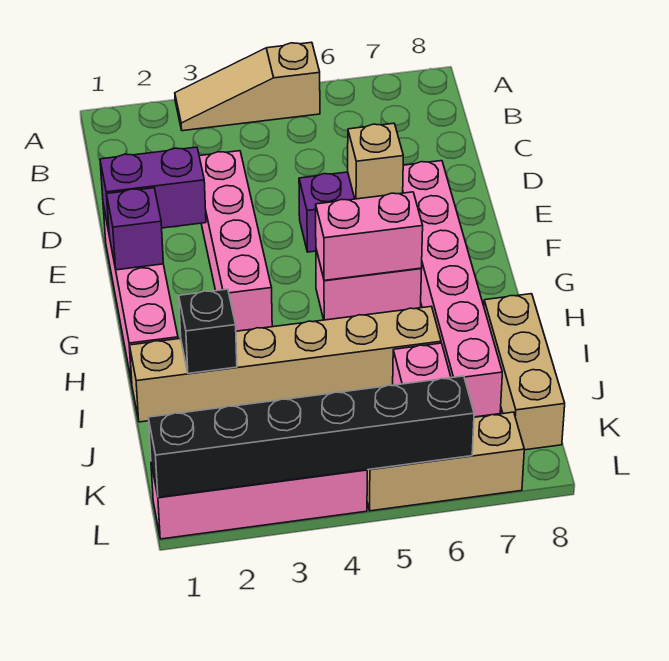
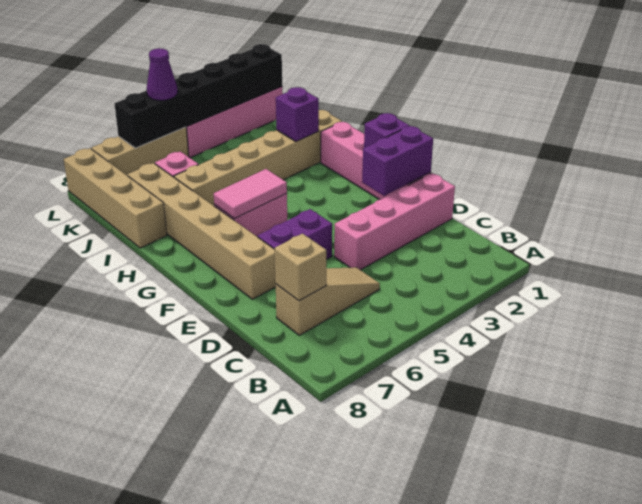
tan 1x3 slope [175,42,320,131] -> tan 1x3 slope moved to [276,267,380,335]
pink 1x4 brick [199,151,272,331] -> pink 1x4 brick turned to [334,173,455,270]
tan 1x1 brick [348,123,403,199] -> tan 1x1 brick moved to [275,234,326,301]
pink 1x6 brick [403,161,502,417] -> tan 1x6 brick [127,163,276,299]
pink 1x2 brick [316,192,423,280] -> pink 1x2 tile [214,169,287,219]
black 1x1 brick [179,289,237,374] -> purple 1x1 brick [276,87,319,142]
tan 1x3 brick [484,294,565,450] -> tan 1x4 brick [64,148,167,248]
none -> purple 1x1 cone [147,48,178,101]

